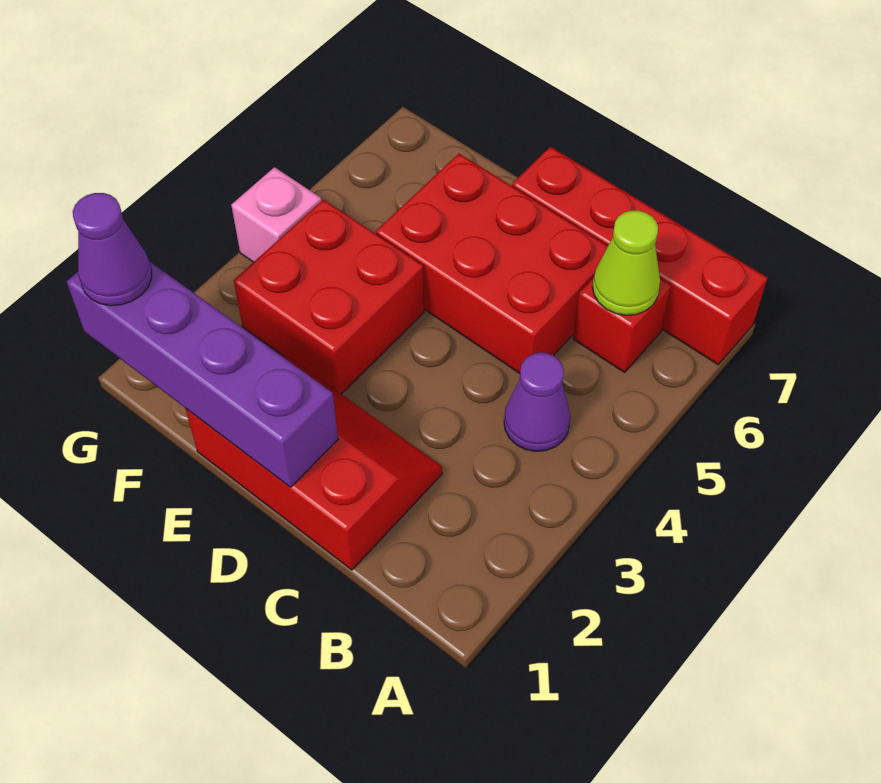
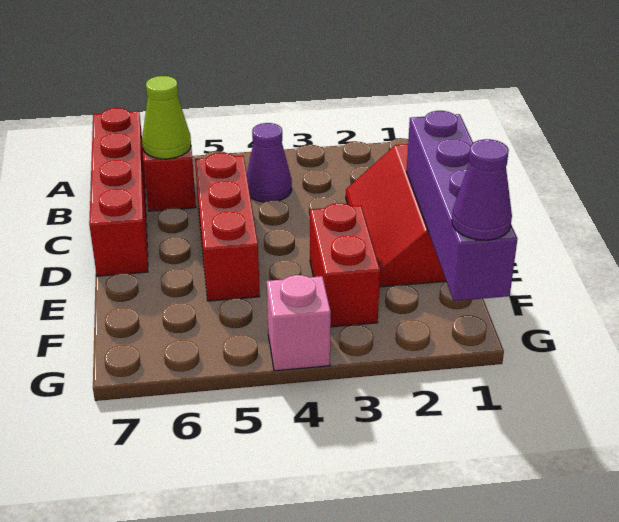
red 2x3 brick [376,154,608,373] -> red 1x3 brick [195,153,260,301]
red 2x2 brick [234,200,424,394] -> red 1x2 brick [310,203,380,327]

